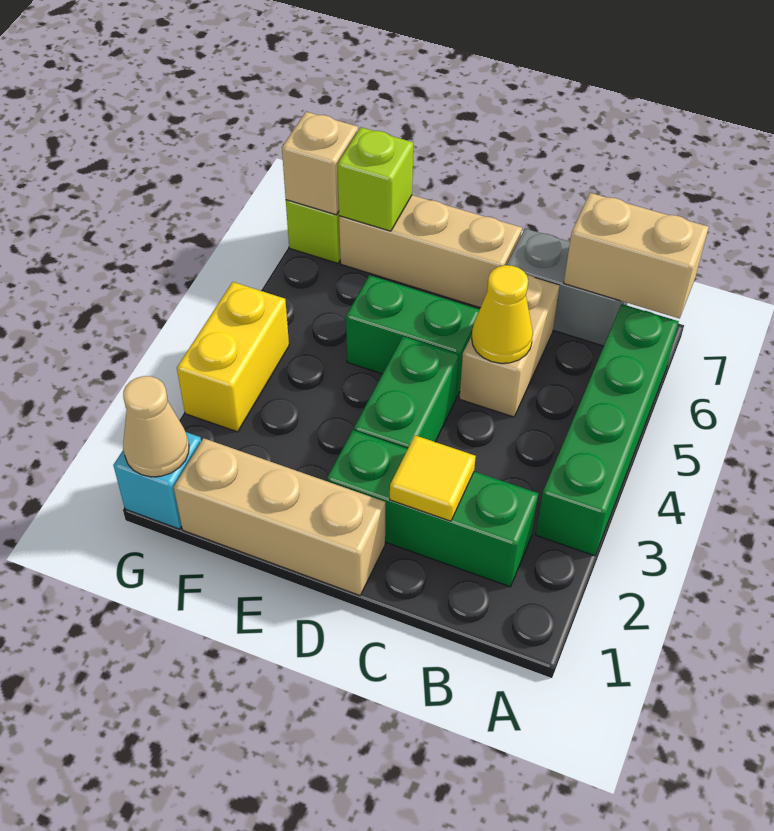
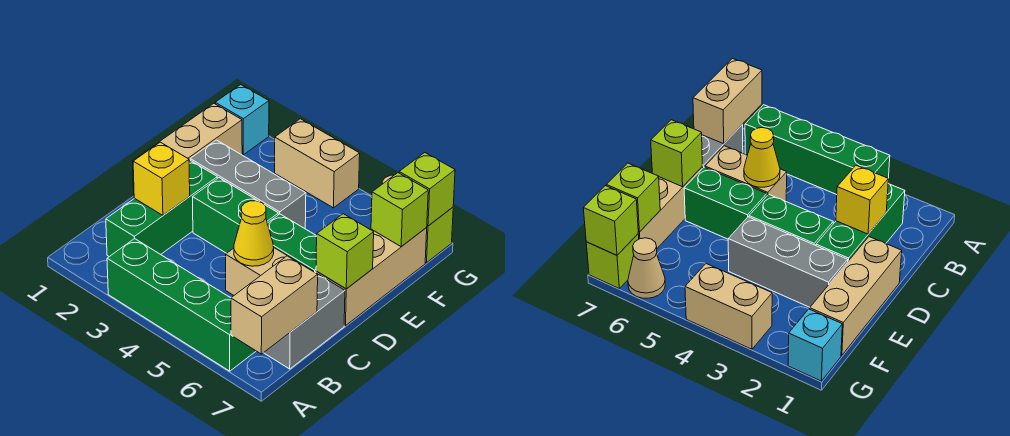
yellow 1x1 tile [390,435,476,521] -> yellow 1x1 brick [133,142,190,215]
green 1x2 brick [346,275,480,398] -> green 1x2 brick turned to [267,214,317,273]
none -> lime 1x1 brick [316,214,374,289]
none -> grey 1x3 brick [190,140,306,229]
tan 1x1 cone [123,376,189,477] -> tan 1x1 cone moved to [628,238,665,298]
yellow 1x2 brick [177,282,289,432] -> tan 1x2 brick [275,119,360,208]
tan 1x1 brick [282,112,358,215] -> lime 1x1 brick [399,153,455,226]

